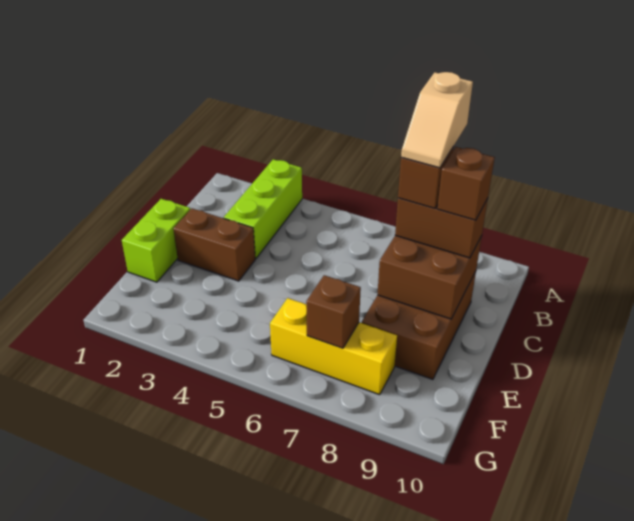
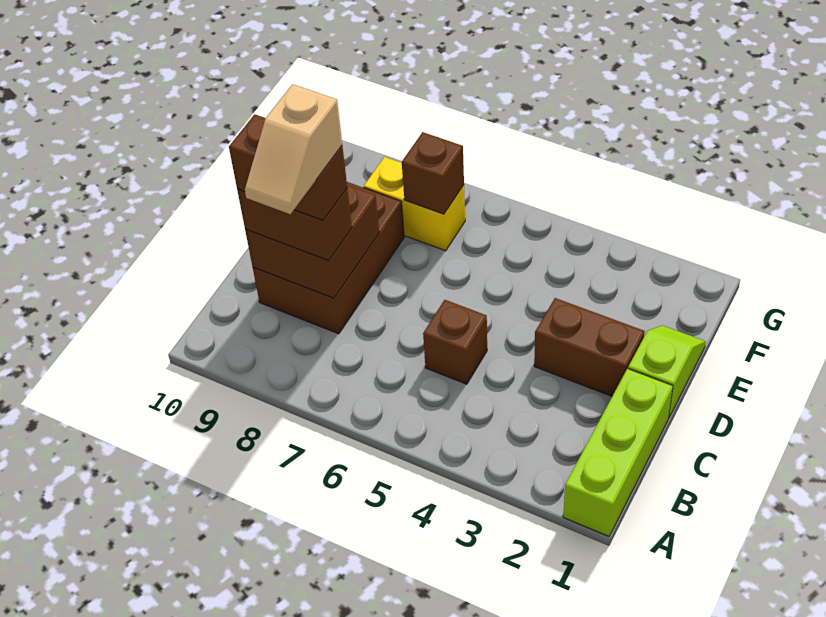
lime 1x3 brick [224,159,302,259] -> lime 1x3 brick moved to [563,369,673,536]
tan 1x2 slope [401,72,473,168] -> tan 1x2 slope turned to [245,84,342,214]
none -> brown 1x1 brick [423,300,487,384]
lime 1x2 brick [122,199,190,282] -> lime 1x2 slope [628,325,706,418]
yellow 1x3 brick [270,298,397,395] -> yellow 1x2 brick [364,157,465,251]

